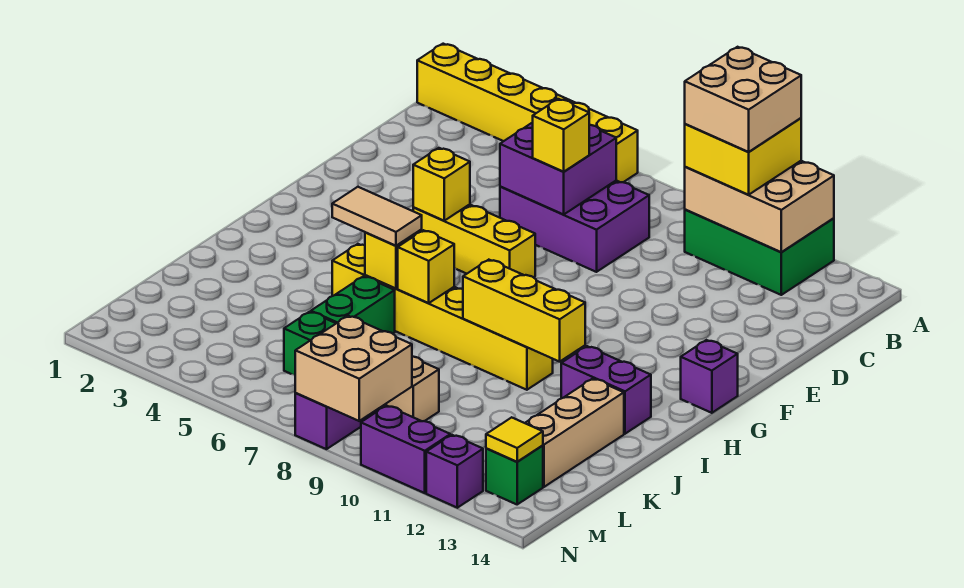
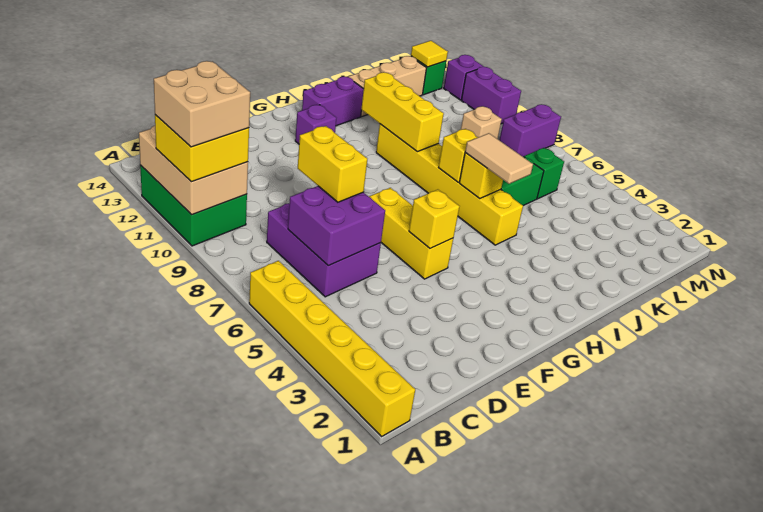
yellow 1x1 brick [533,99,589,172] -> yellow 1x2 brick [298,126,367,202]
purple 1x1 brick [681,340,738,413] -> purple 1x1 brick moved to [295,105,336,144]
purple 1x2 brick [561,346,651,434] -> purple 1x2 brick turned to [302,77,364,126]
tan 2x2 brick [295,316,412,421] -> none

